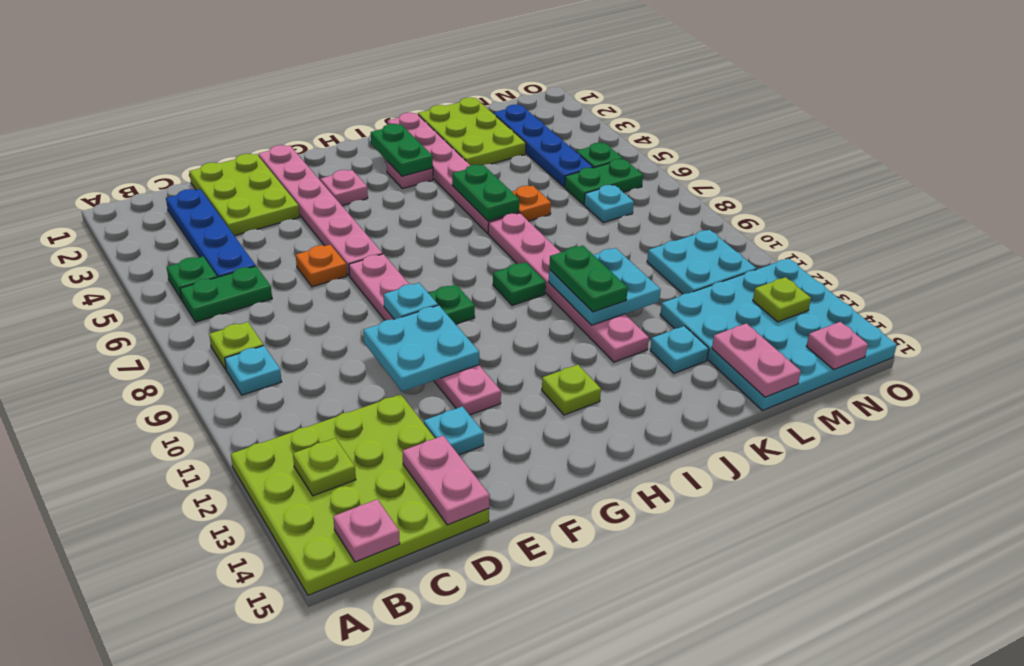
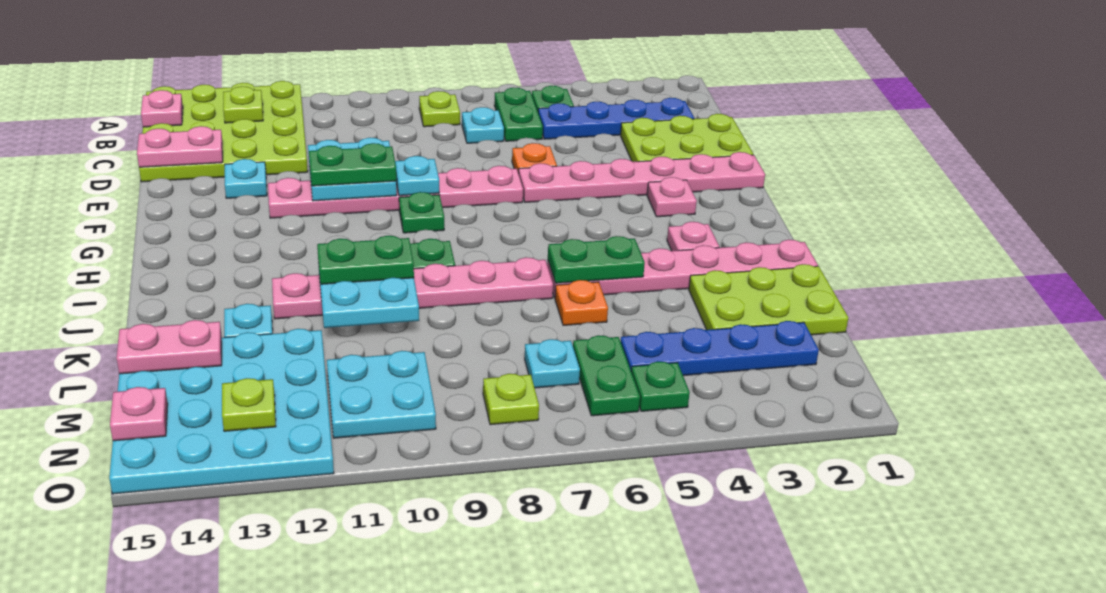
cyan 1x1 plate [225,346,282,395] -> cyan 1x1 plate moved to [462,107,504,143]
lime 1x1 plate [542,365,601,415] -> lime 1x1 plate moved to [483,374,539,425]
green 1x2 plate [371,124,433,176] -> green 1x2 plate moved to [309,143,396,186]

